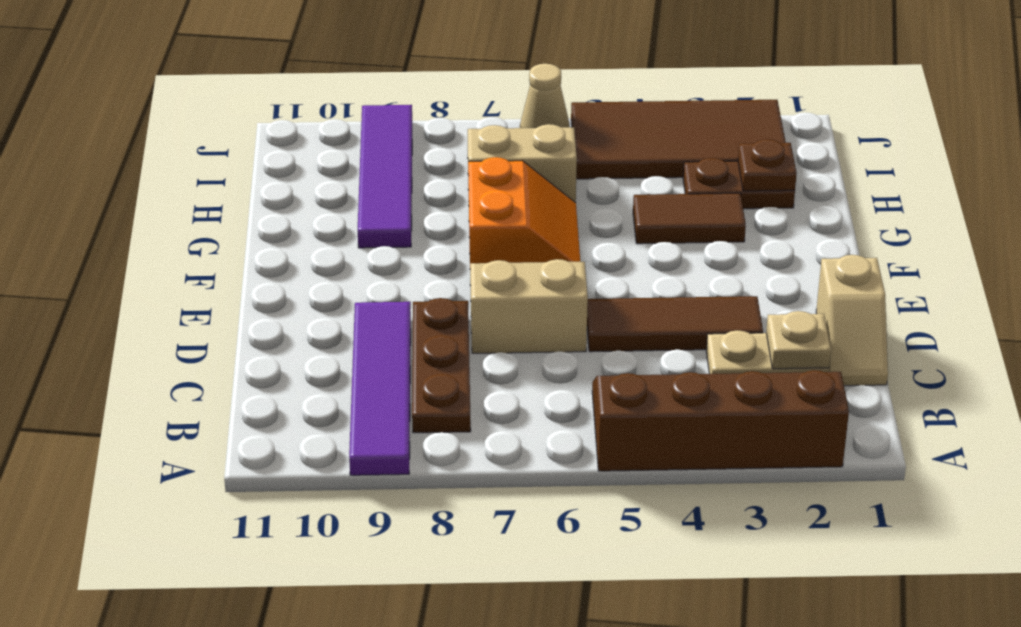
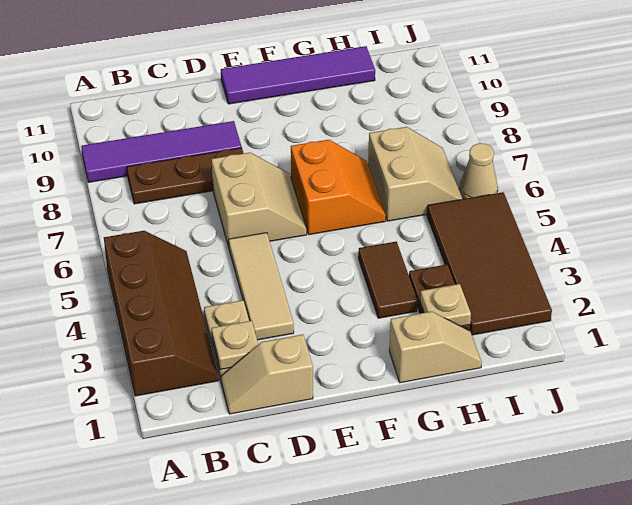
brown 1x3 tile [587,296,763,352] -> tan 1x3 tile [229,233,294,340]
orange 2x2 slope [468,157,580,263] -> orange 2x2 slope turned to [291,140,386,235]
none -> tan 1x2 slope [389,311,482,383]
purple 1x4 tile [358,105,412,248] -> purple 1x4 tile moved to [221,46,375,104]
brown 1x1 plate [738,139,797,191] -> tan 1x1 plate [420,284,471,326]

